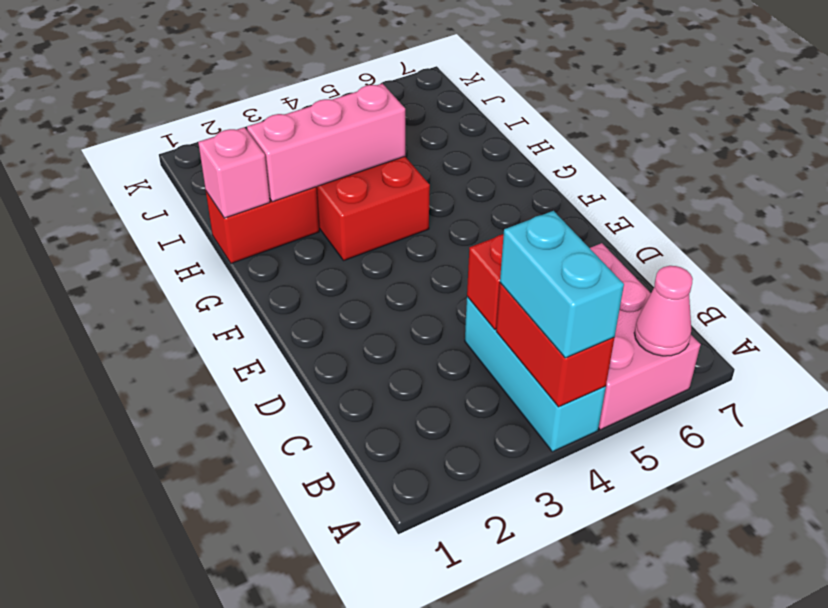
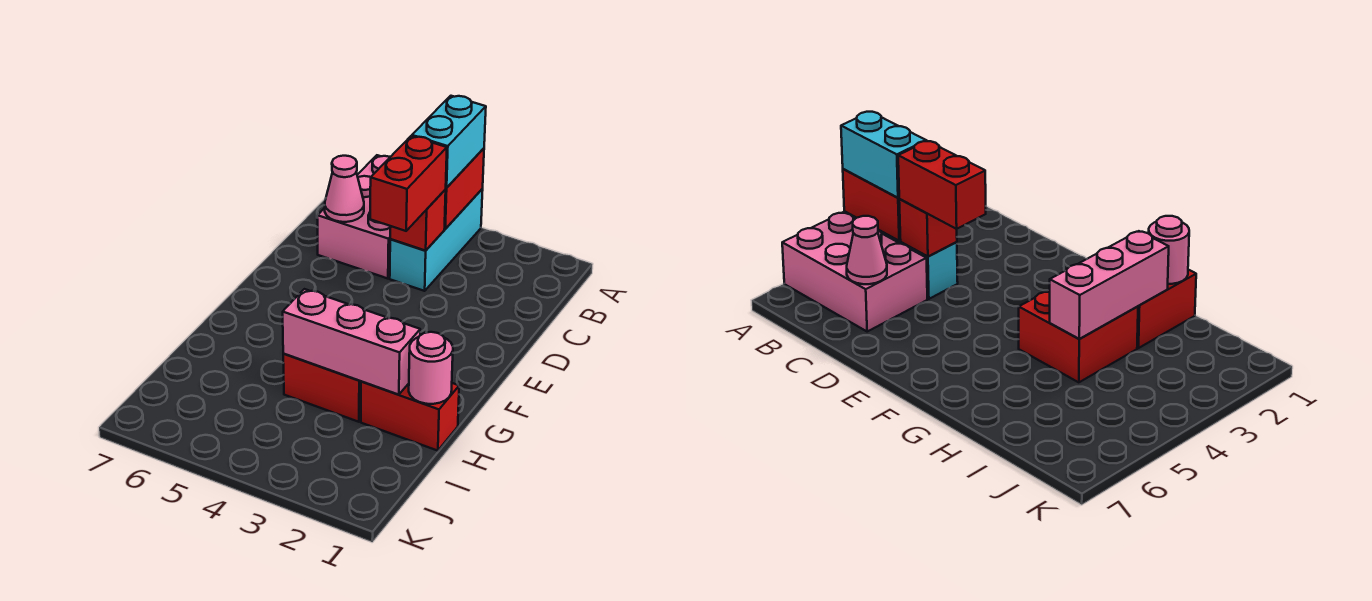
pink 1x1 cone [634,266,693,356] -> pink 1x1 cone moved to [325,156,364,222]
none -> red 1x2 brick [370,136,447,231]
pink 1x1 brick [198,127,270,218] -> pink 1x1 round brick [409,332,453,404]

